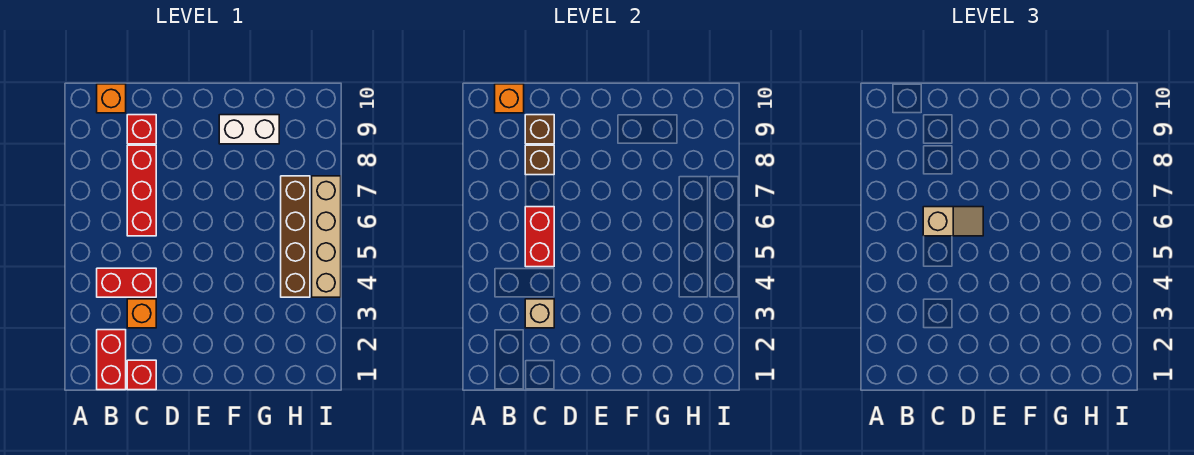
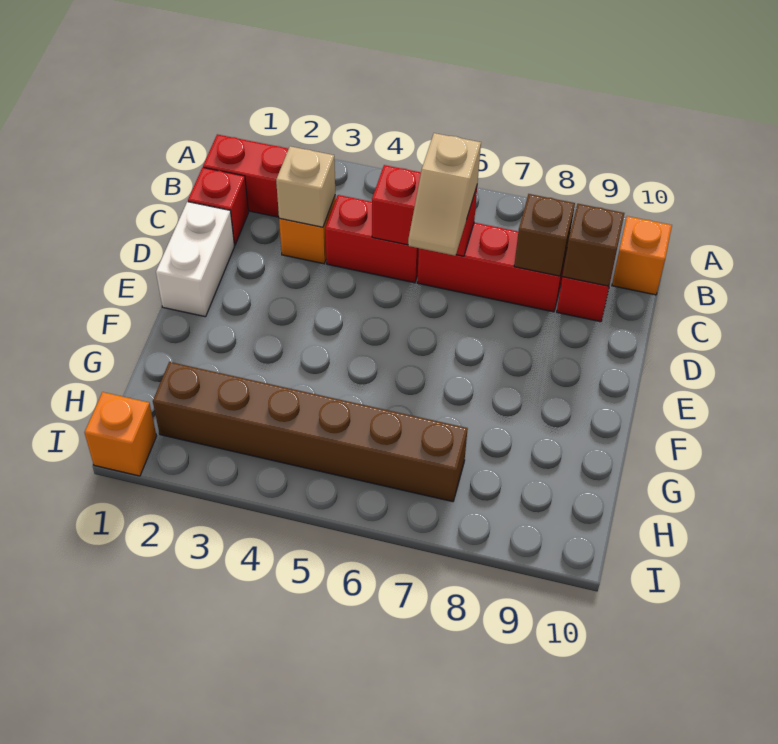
red 1x2 brick [97,268,156,297] -> red 1x2 brick turned to [325,195,419,283]
orange 1x1 brick [495,84,524,113] -> orange 1x1 brick moved to [85,392,156,476]
white 1x2 brick [219,115,279,144] -> white 1x2 brick moved to [156,202,235,317]
brown 1x4 brick [281,176,310,297] -> brown 1x6 brick [153,362,468,502]
tan 1x4 brick [312,176,341,297] -> none

